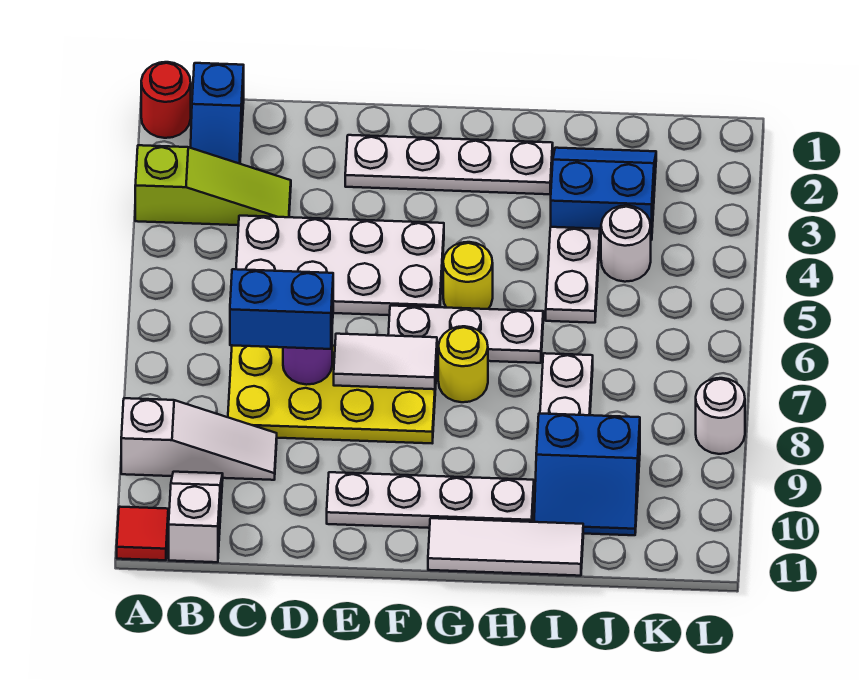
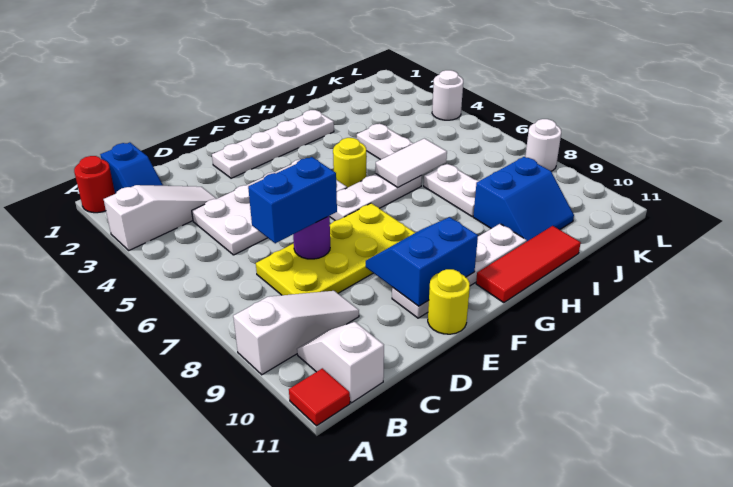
lime 1x3 slope [135,145,291,225] -> white 1x3 slope [103,185,217,250]
white 1x2 tile [334,334,437,389] -> white 1x2 tile moved to [375,138,447,187]
yellow 1x1 round brick [438,326,488,402] -> yellow 1x1 round brick moved to [428,269,470,334]
white 1x3 tile [428,518,583,576] -> red 1x3 tile [476,226,581,302]
blue 2x2 slope [551,148,656,240] -> blue 2x2 slope moved to [366,217,478,306]
white 1x1 round brick [601,206,651,282] -> white 1x1 round brick moved to [432,70,463,120]

